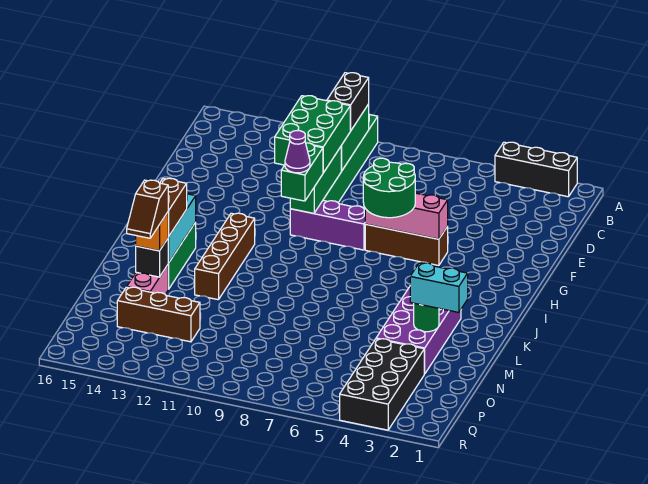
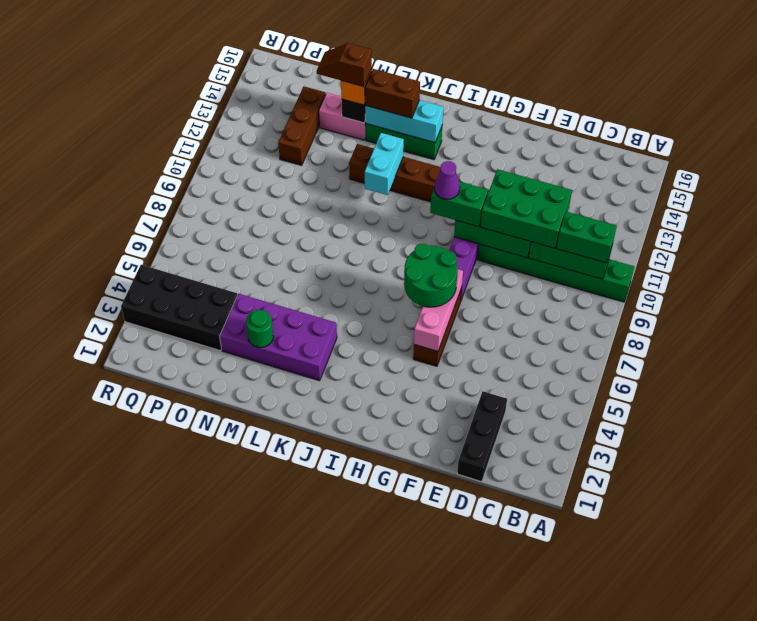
black 1x3 brick [495,142,577,197] -> black 1x3 brick moved to [457,391,507,482]
black 1x2 brick [327,73,369,131] -> green 1x2 brick [557,212,617,263]
cyan 1x2 brick [410,263,468,312] -> cyan 1x2 brick moved to [365,133,404,195]

